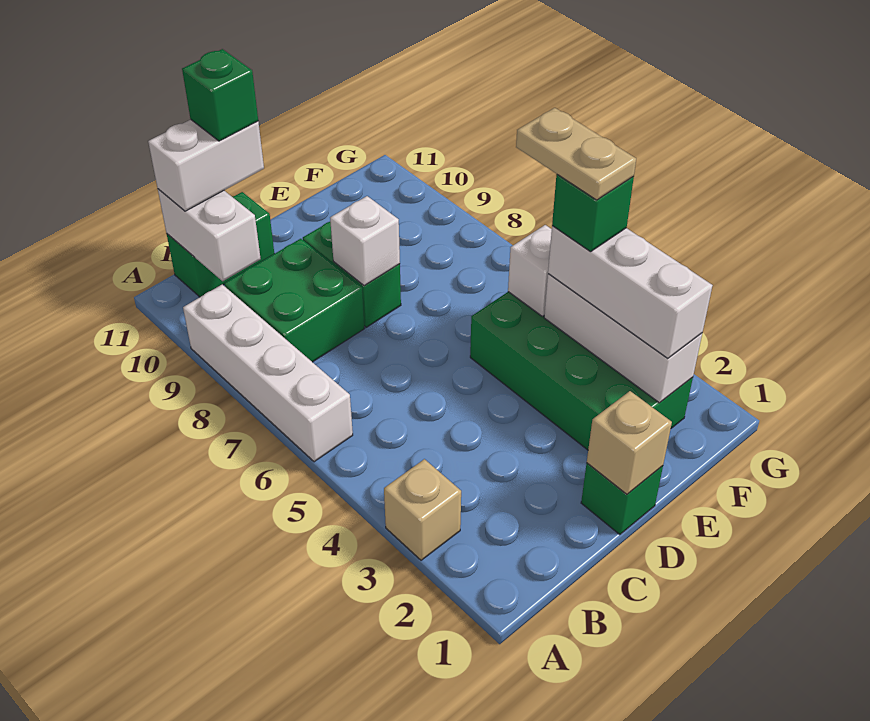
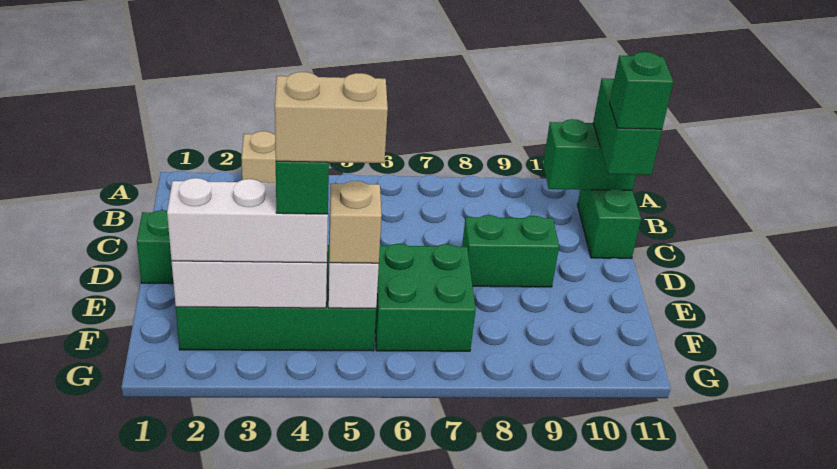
white 1x4 brick [183,285,353,462] -> none
green 2x2 brick [224,239,364,362] -> green 2x2 brick moved to [375,244,476,351]
white 1x2 brick [158,189,261,281] -> green 1x2 brick [543,119,636,190]
white 1x2 brick [148,119,264,211] -> green 1x2 brick [593,78,662,175]
tan 1x1 brick [587,391,672,494] -> tan 1x1 brick moved to [329,181,382,264]
white 1x1 brick [330,196,400,285] -> none
tan 1x2 plate [516,108,636,200] -> tan 1x2 brick [275,72,388,163]

